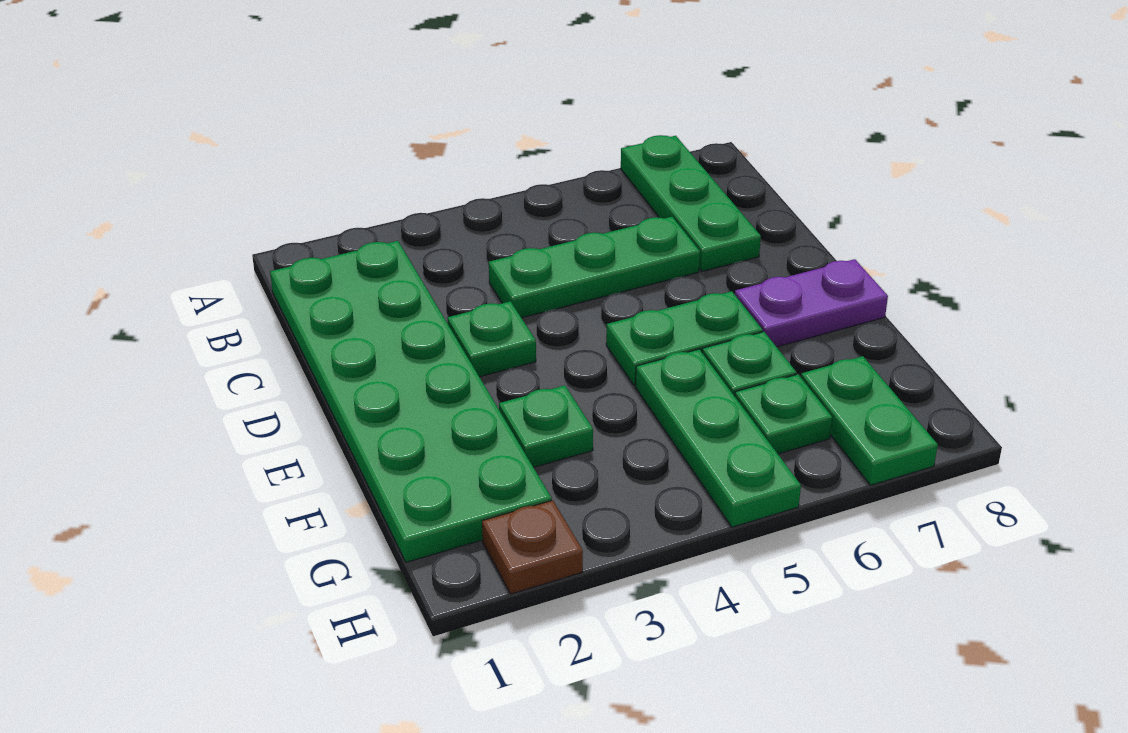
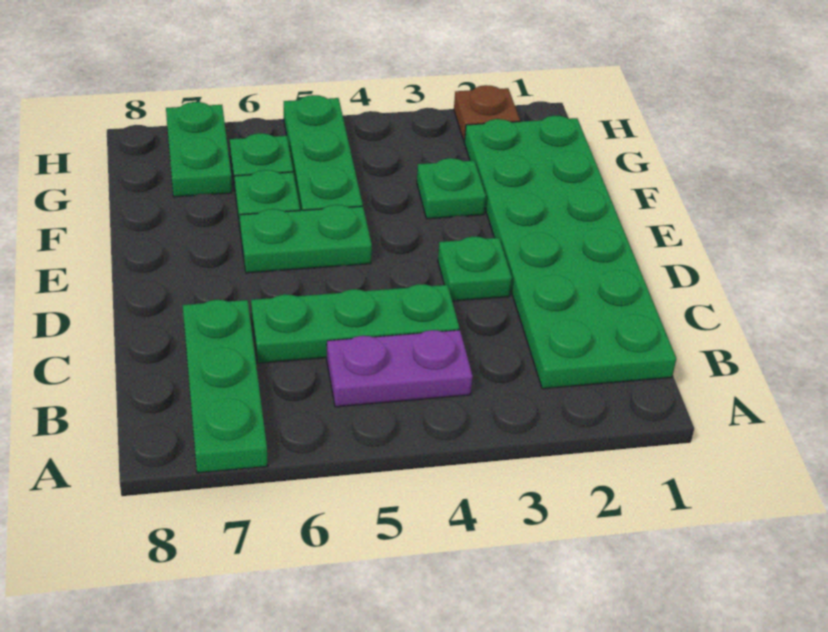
purple 1x2 plate [735,259,888,347] -> purple 1x2 plate moved to [327,330,473,407]

